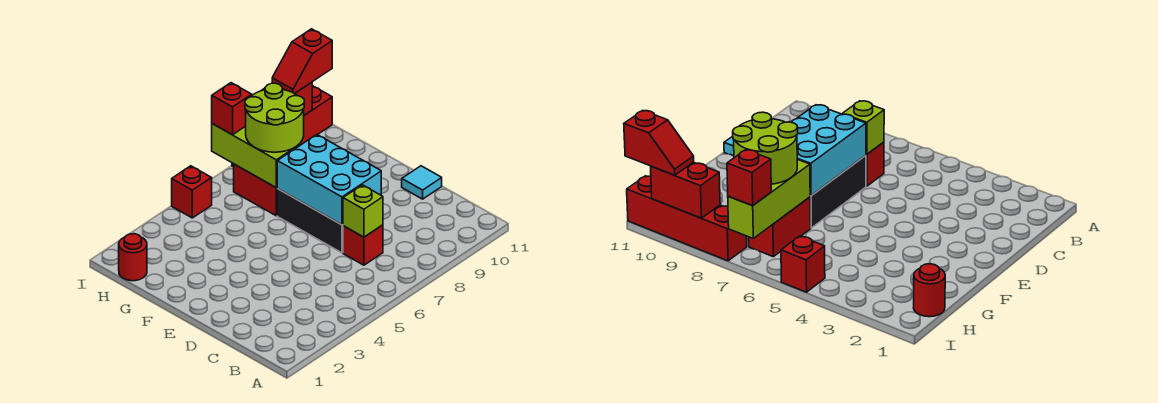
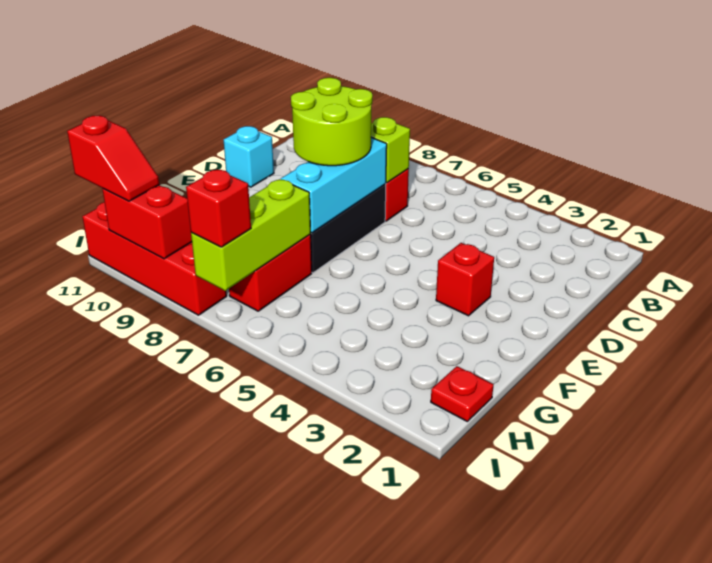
cyan 2x3 brick [277,134,381,225] -> cyan 1x3 brick [281,138,387,233]
cyan 1x1 tile [402,166,442,199] -> cyan 1x1 brick [224,126,274,187]
lime 2x2 round brick [245,83,304,152] -> lime 2x2 round brick moved to [291,78,372,166]
red 1x1 round brick [119,234,147,281] -> red 1x1 plate [431,366,494,421]
red 1x1 brick [172,166,212,218] -> red 1x1 brick moved to [436,243,494,316]

